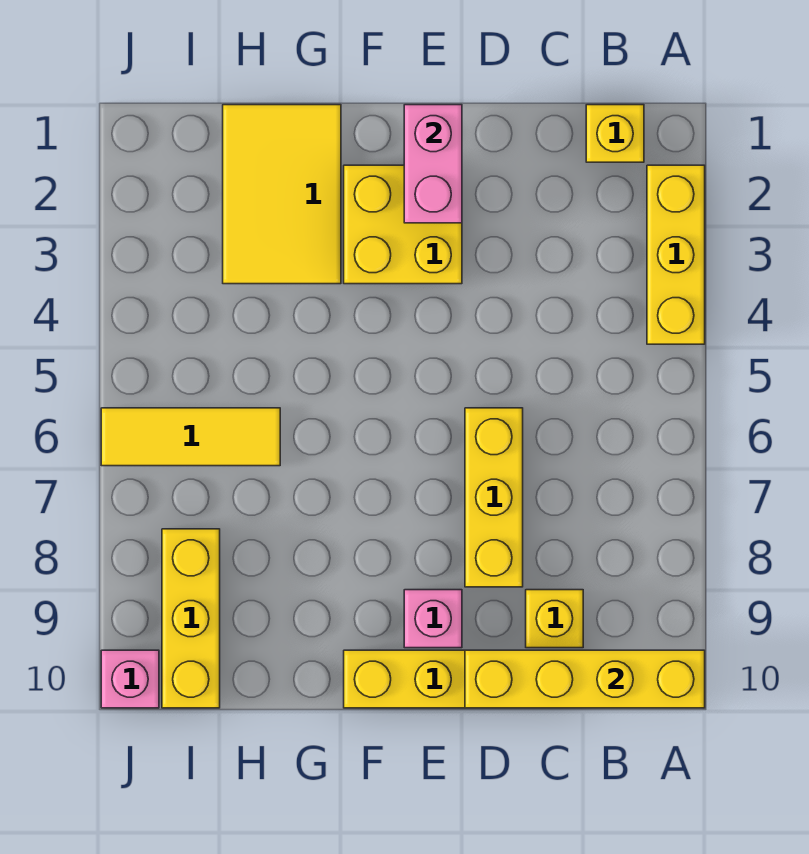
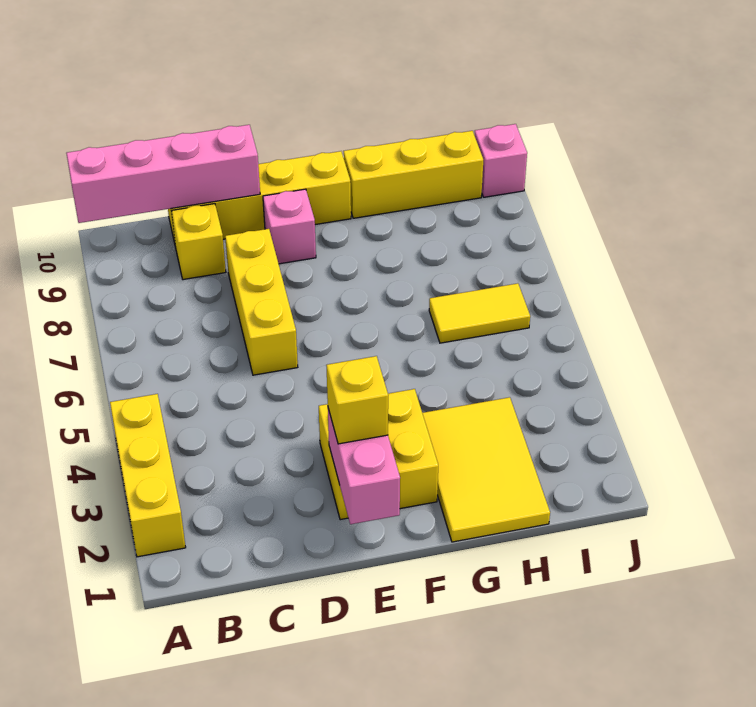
yellow 1x4 brick [465,650,705,708] -> pink 1x4 brick [66,125,260,223]
yellow 1x1 brick [586,105,644,162] -> yellow 1x1 brick moved to [326,356,388,444]
yellow 1x3 tile [101,408,280,466] -> yellow 1x2 tile [429,283,530,343]
yellow 1x3 brick [162,529,220,708] -> yellow 1x3 brick turned to [344,131,483,218]

